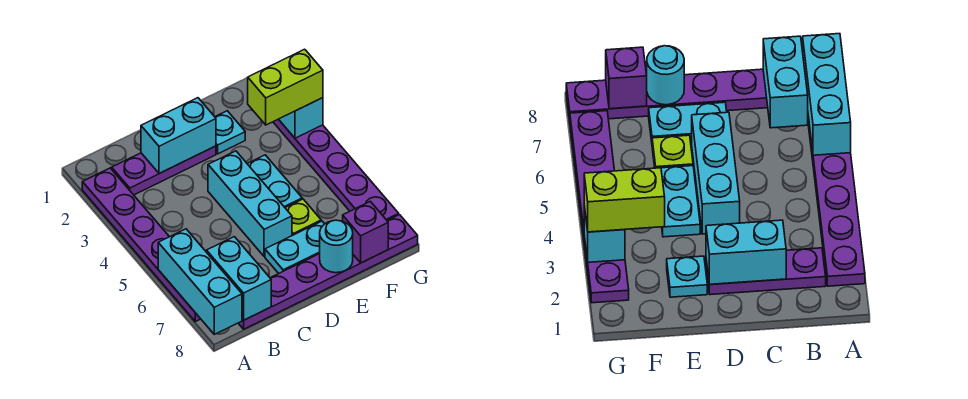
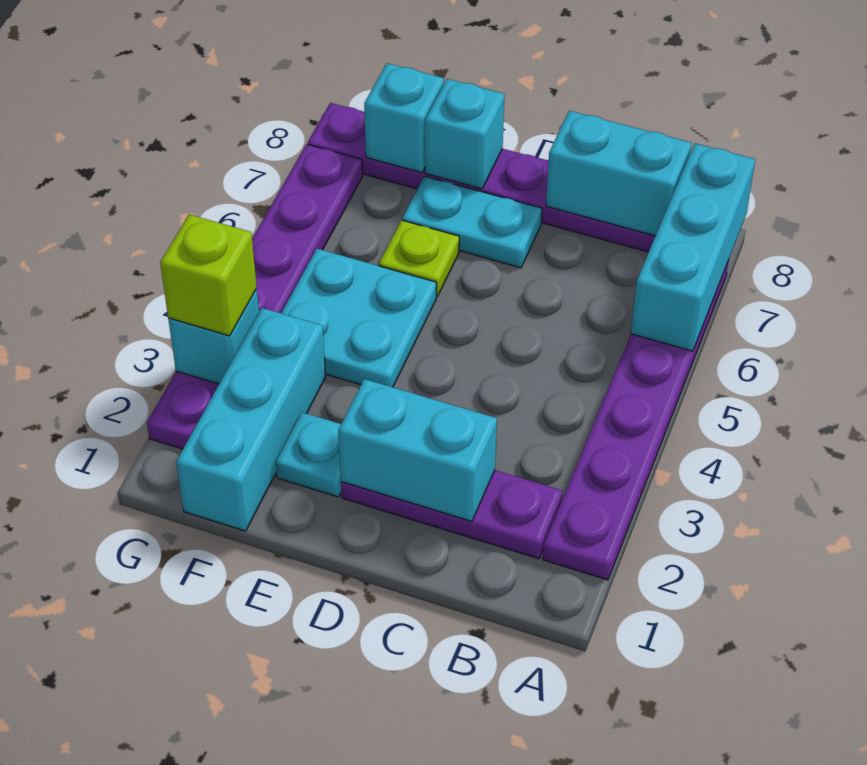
cyan 1x2 brick [207,237,271,320] -> cyan 1x2 brick turned to [546,111,691,236]
cyan 1x3 brick [208,151,292,257] -> cyan 1x3 brick moved to [176,308,326,531]
cyan 1x2 plate [247,155,302,208] -> cyan 2x2 plate [281,249,436,387]
cyan 1x1 round brick [320,220,353,273] -> cyan 1x1 brick [425,79,504,189]
lime 1x2 brick [248,49,323,125] -> lime 1x1 brick [160,214,257,336]
purple 1x1 brick [343,202,388,263] -> cyan 1x1 brick [364,63,444,173]

